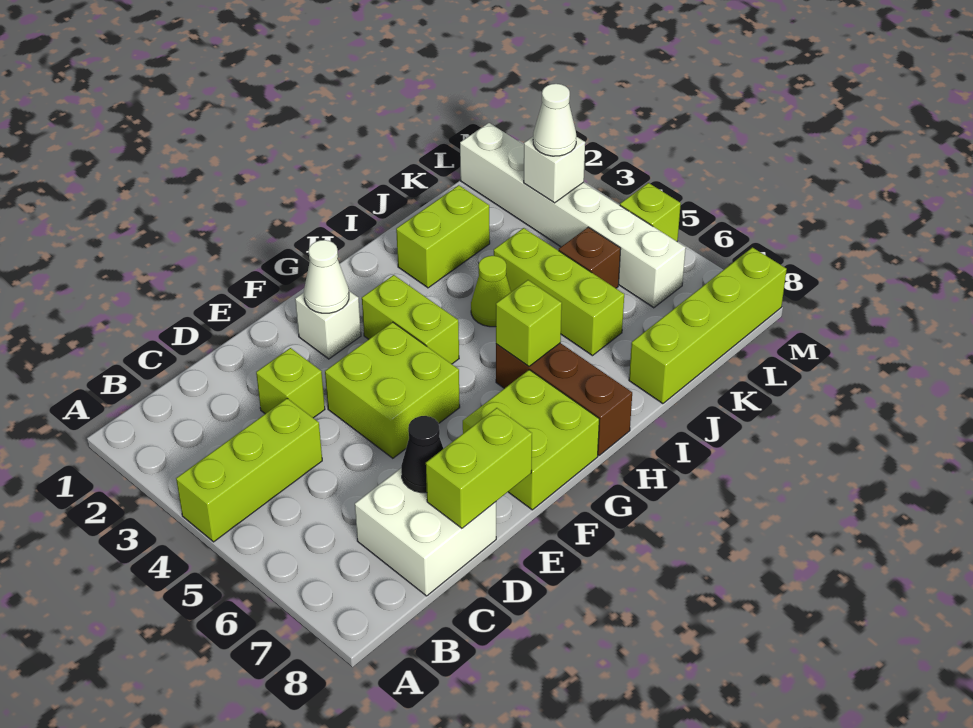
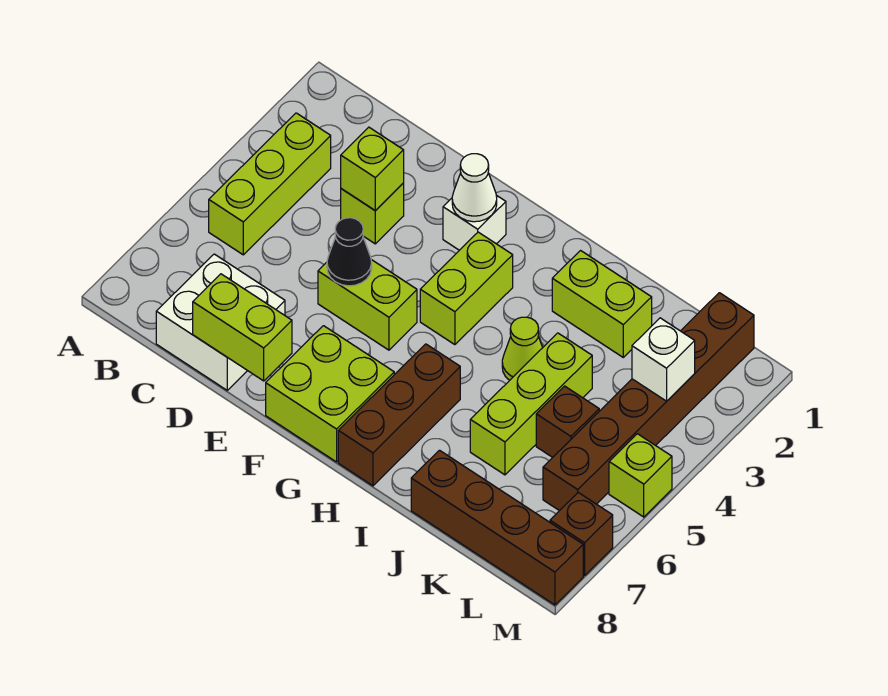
lime 1x3 brick [176,398,322,542] -> lime 1x3 brick turned to [209,113,331,255]
black 1x1 cone [401,416,444,493] -> black 1x1 cone moved to [327,218,372,286]
lime 2x2 brick [325,322,460,458] -> lime 1x2 brick [318,260,417,350]
lime 1x1 brick [496,280,562,366] -> lime 1x1 brick moved to [341,127,404,211]
lime 1x4 brick [629,247,787,404] -> brown 1x4 brick [411,450,583,605]
white 1x6 brick [460,123,686,308] -> brown 1x6 brick [543,293,754,511]
white 1x1 cone [533,84,576,156] -> none
none -> brown 1x1 brick [550,493,613,576]

